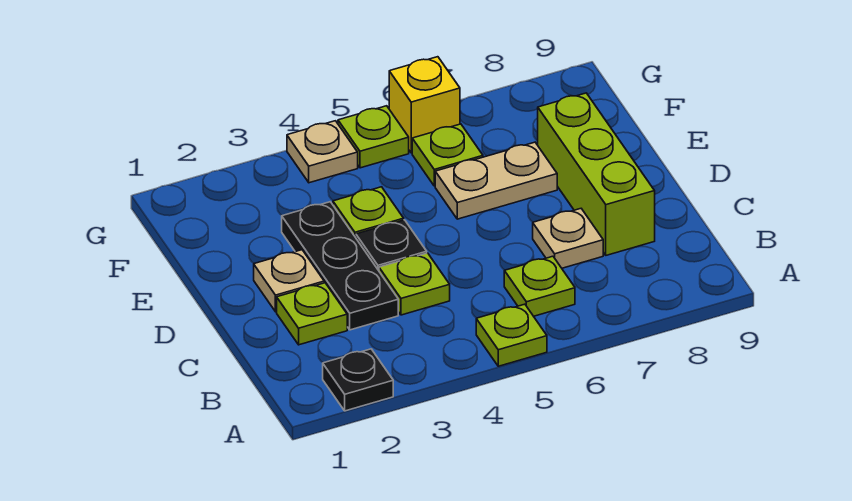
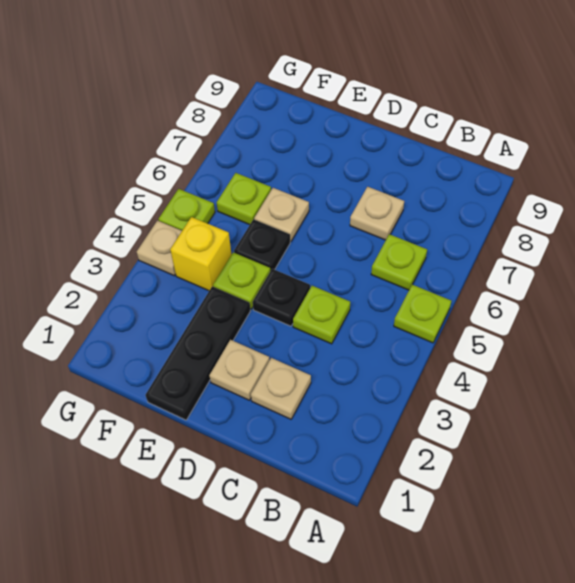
black 1x1 plate [323,349,393,411] -> black 1x1 plate moved to [234,219,290,271]
lime 1x1 plate [277,283,347,345] -> tan 1x1 plate [251,358,311,419]
black 1x3 plate [282,202,398,330] -> black 1x3 plate turned to [145,287,251,420]
lime 1x3 brick [538,93,655,255] -> none
tan 1x2 plate [435,142,557,219] -> tan 1x1 plate [254,188,309,241]
yellow 1x1 brick [389,57,460,153] -> yellow 1x1 brick moved to [170,217,232,291]

